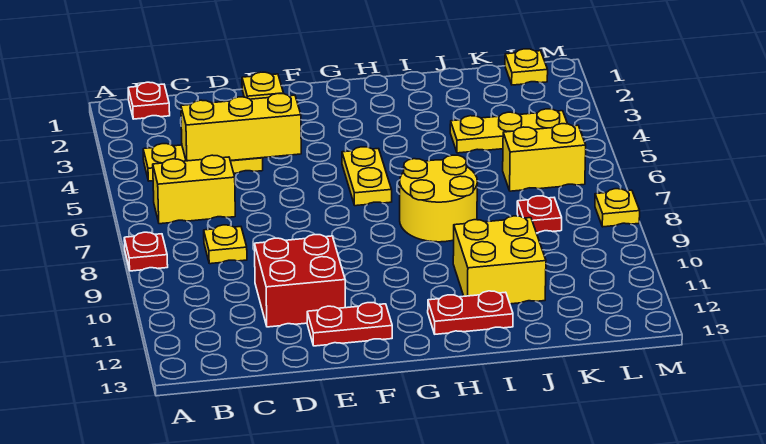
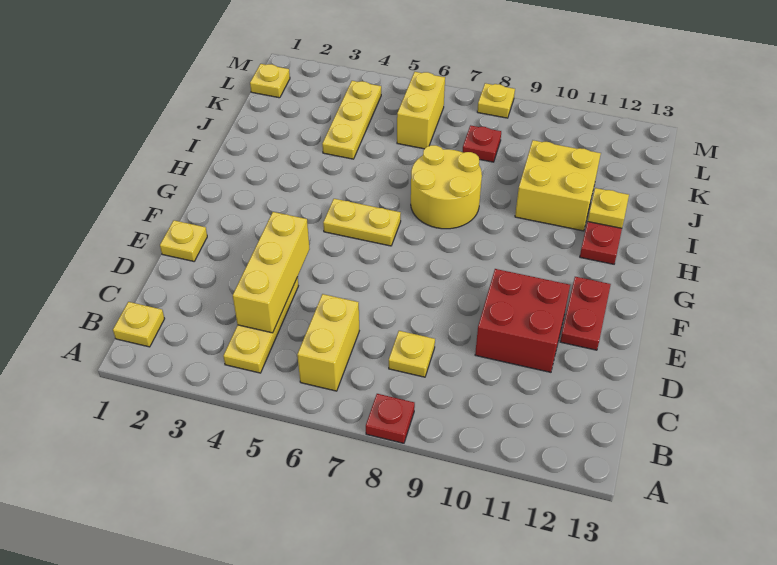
red 1x1 plate [128,82,170,119] -> yellow 1x1 plate [113,302,165,347]
none -> yellow 1x1 plate [588,188,629,228]

